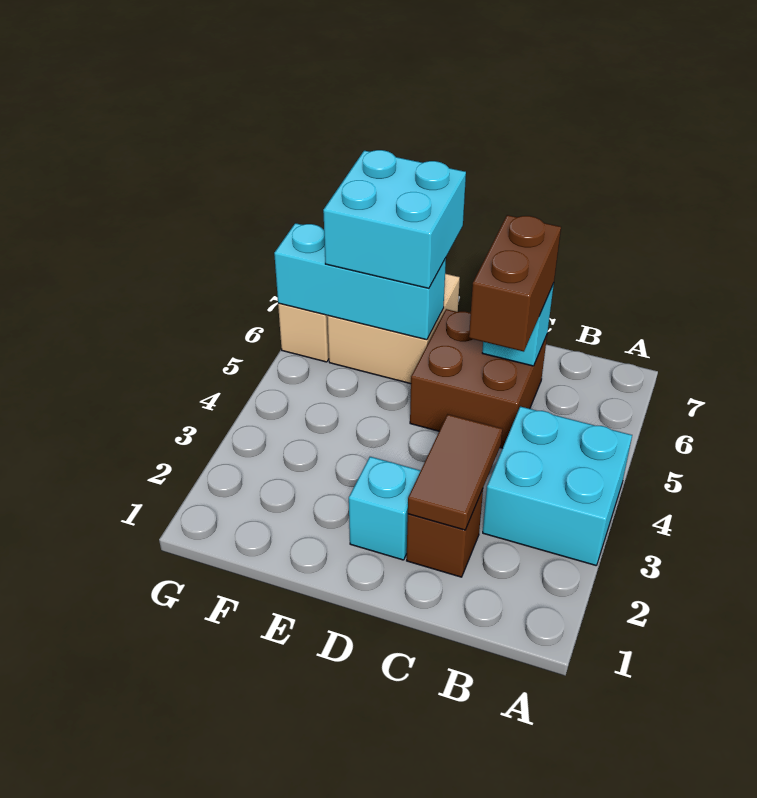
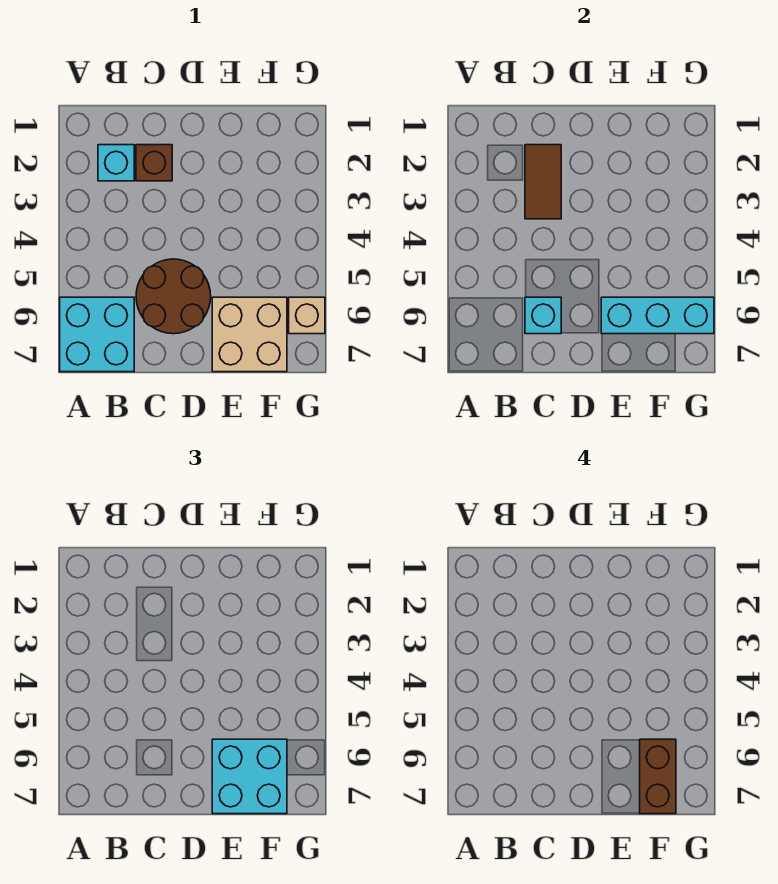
cyan 2x2 brick [483,406,632,565] -> cyan 2x2 brick moved to [60,297,134,372]
brown 2x2 brick [410,309,547,448] -> brown 2x2 round brick [136,259,211,334]
brown 1x2 brick [469,215,561,352] -> brown 1x2 brick moved to [640,739,676,814]
cyan 1x1 brick [349,457,421,560] -> cyan 1x1 brick moved to [98,145,134,181]

